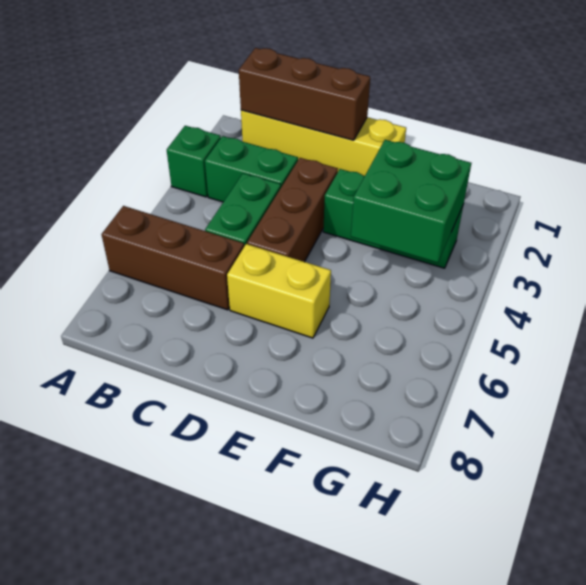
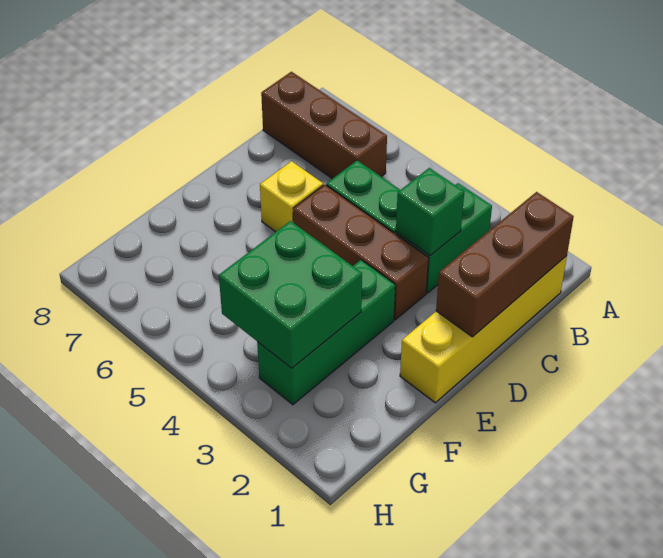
green 1x1 brick [167,126,221,197] -> green 1x1 brick moved to [396,168,464,256]
brown 1x3 brick [102,206,244,310] -> brown 1x3 brick turned to [261,72,387,179]
yellow 1x2 brick [227,244,331,338] -> yellow 1x1 brick [260,161,323,232]

